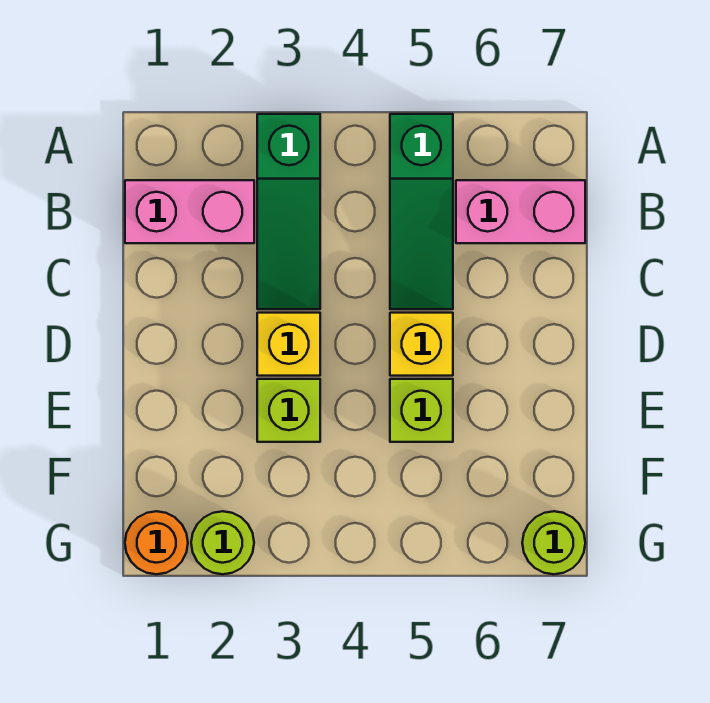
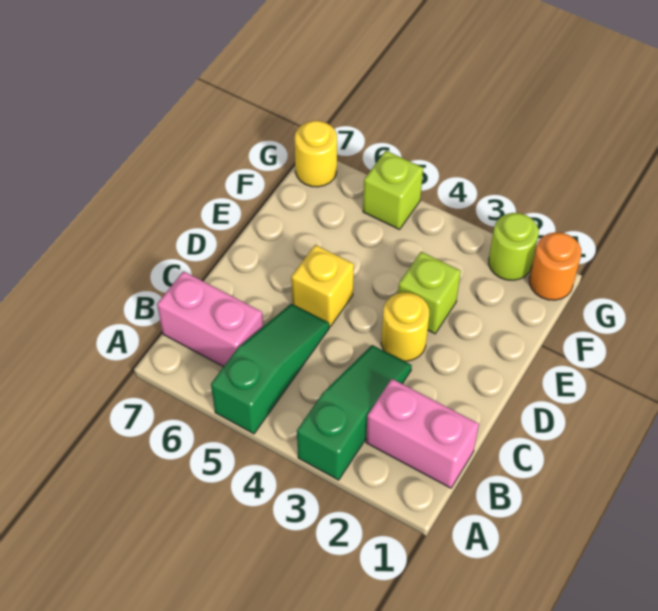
yellow 1x1 brick [257,313,320,376] -> yellow 1x1 round brick [381,292,429,361]
lime 1x1 brick [390,379,453,442] -> lime 1x1 brick moved to [363,151,423,229]
lime 1x1 round brick [522,511,585,574] -> yellow 1x1 round brick [295,121,337,187]

